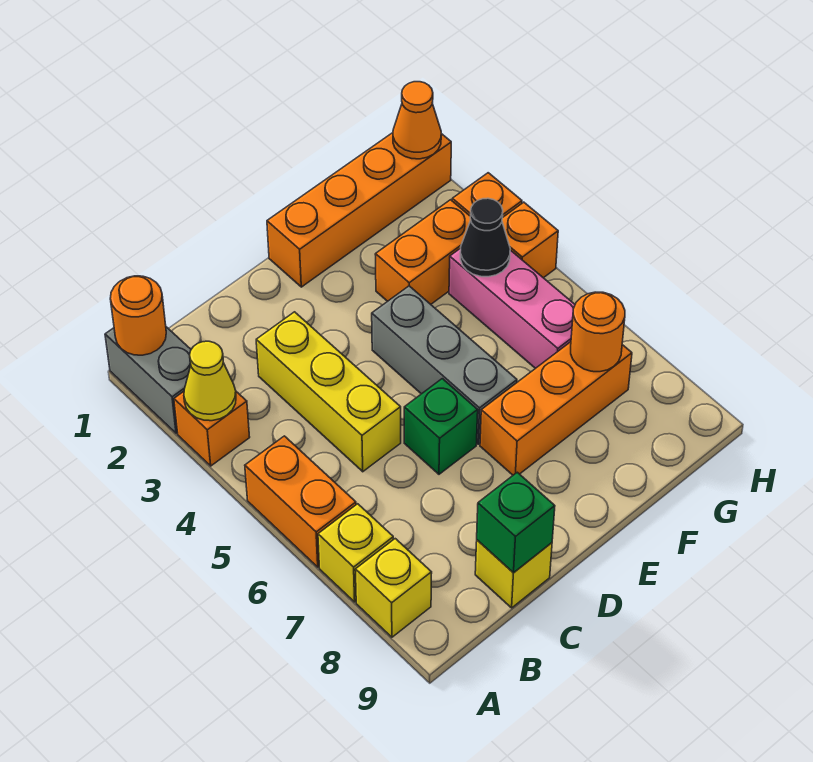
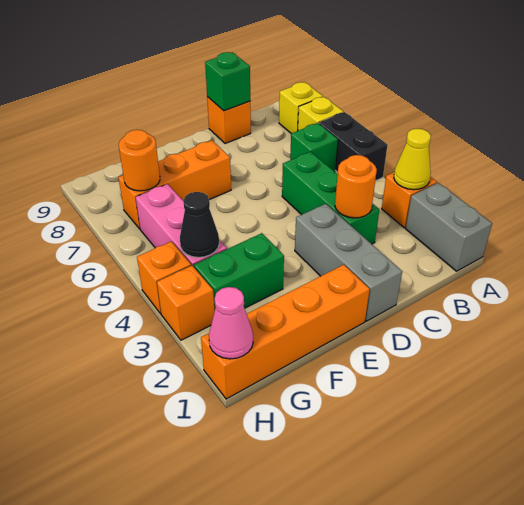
orange 1x1 round brick [110,276,166,355] -> orange 1x1 round brick moved to [335,155,377,218]
orange 1x2 brick [245,436,356,567] -> black 1x2 brick [319,112,387,181]
yellow 1x3 brick [256,312,401,472] -> green 1x3 brick [282,152,379,244]
yellow 1x1 brick [475,540,552,608] -> orange 1x1 brick [207,97,251,144]
green 1x1 brick [404,379,478,474] -> green 1x1 brick moved to [290,123,338,172]
grey 1x3 brick [372,286,517,444] -> grey 1x3 brick moved to [295,204,402,321]
orange 1x2 brick [375,200,471,304] -> green 1x2 brick [194,233,284,310]
orange 1x1 cone [393,82,441,159] -> pink 1x1 cone [209,287,253,359]

